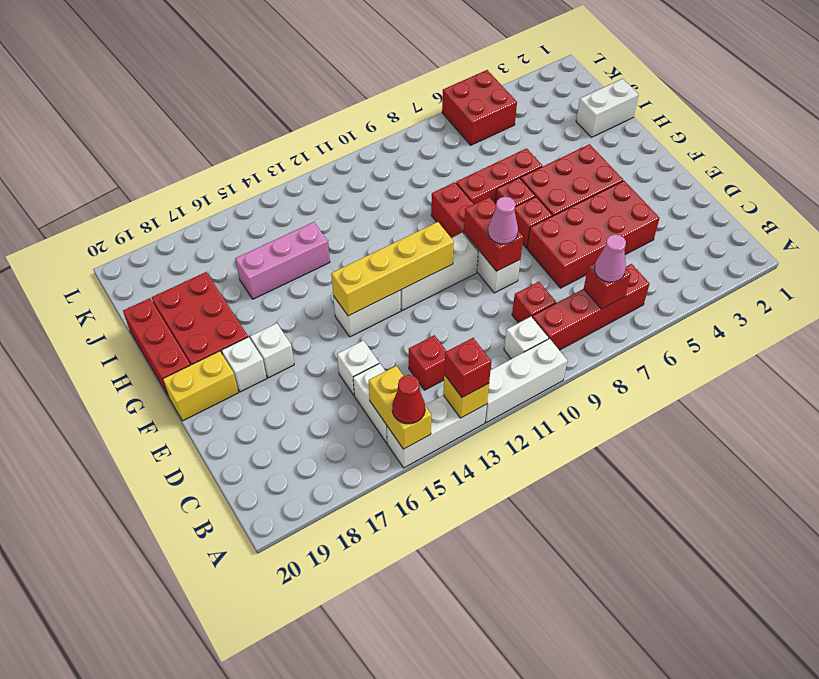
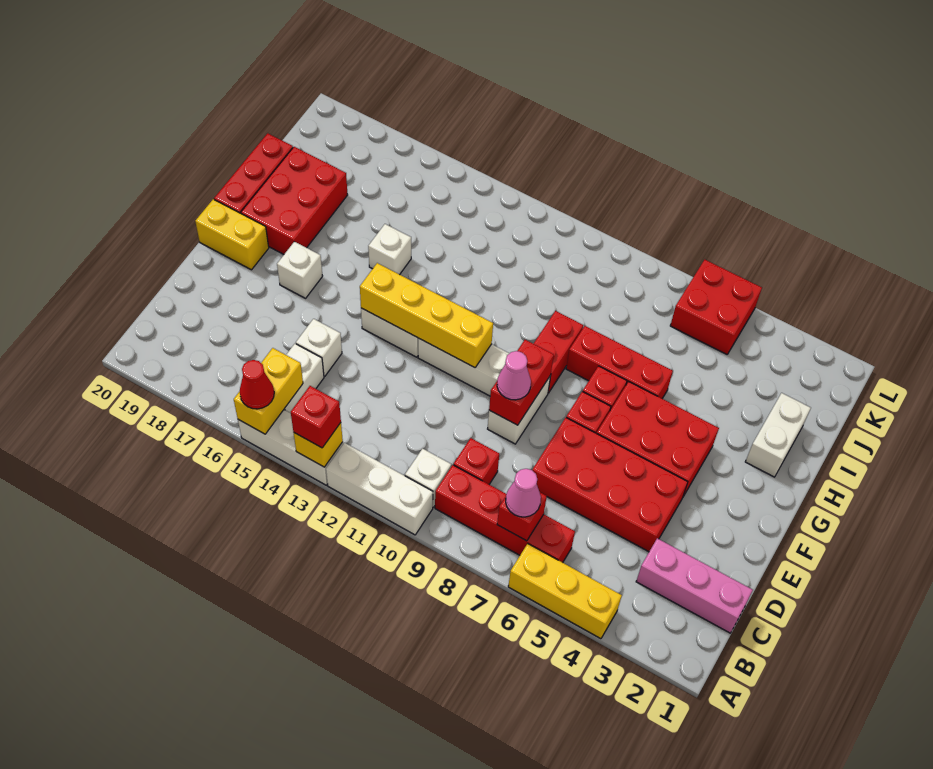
none -> yellow 1x3 brick [508,544,622,639]
red 1x1 brick [409,335,446,390] -> none
white 1x1 brick [221,337,267,392] -> white 1x1 brick moved to [368,224,411,275]
white 1x2 brick [576,79,639,137] -> white 1x2 brick turned to [745,393,811,477]
pink 1x3 brick [235,222,330,299] -> pink 1x3 brick moved to [636,538,753,633]

